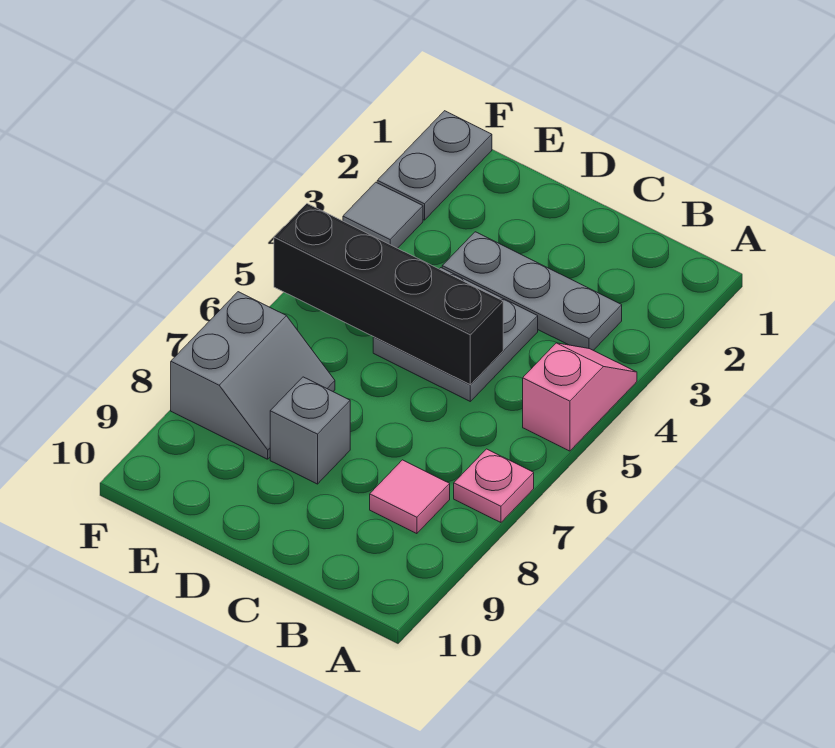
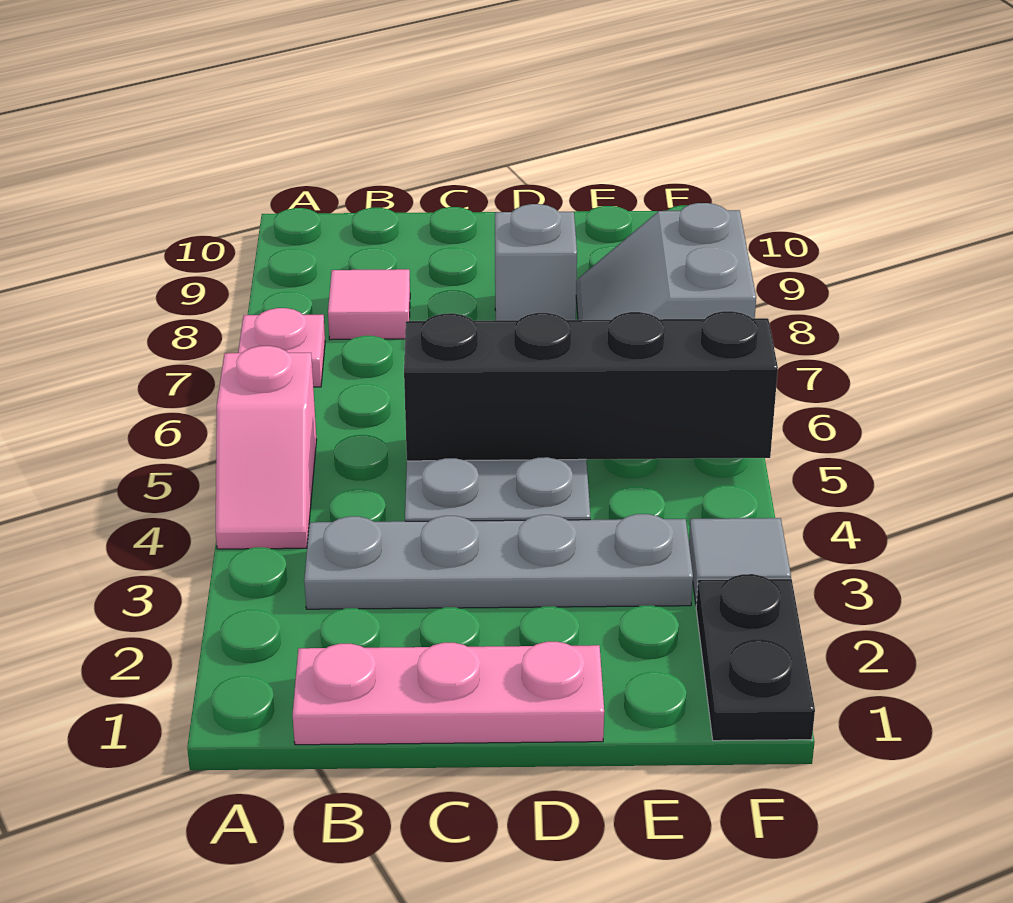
none -> pink 1x3 plate [293,642,604,745]
grey 1x3 plate [442,232,622,350] -> grey 1x4 plate [304,514,693,609]
grey 1x2 plate [377,111,492,220] -> black 1x2 plate [696,574,815,741]

